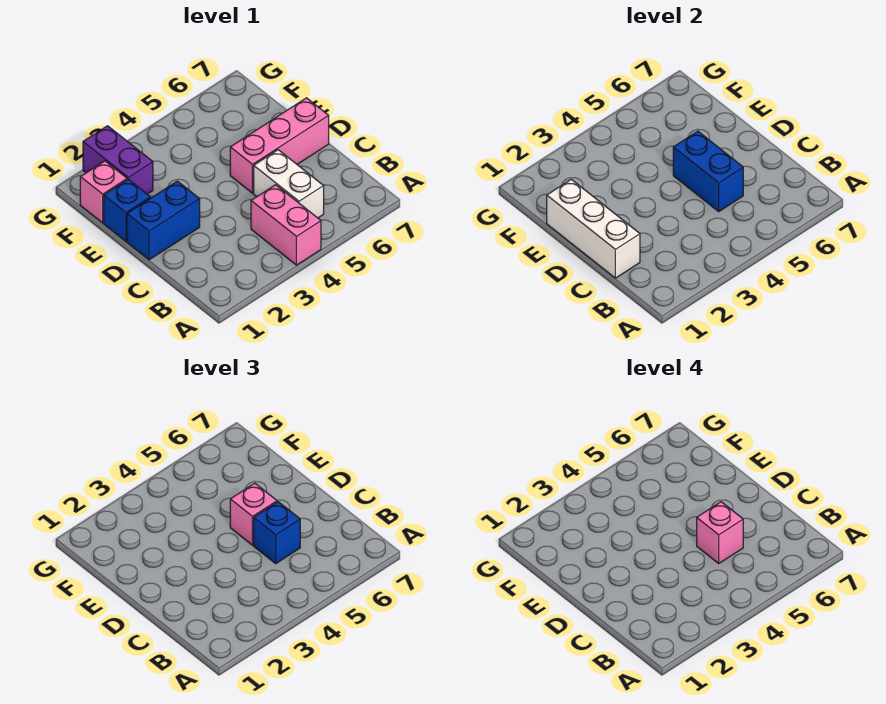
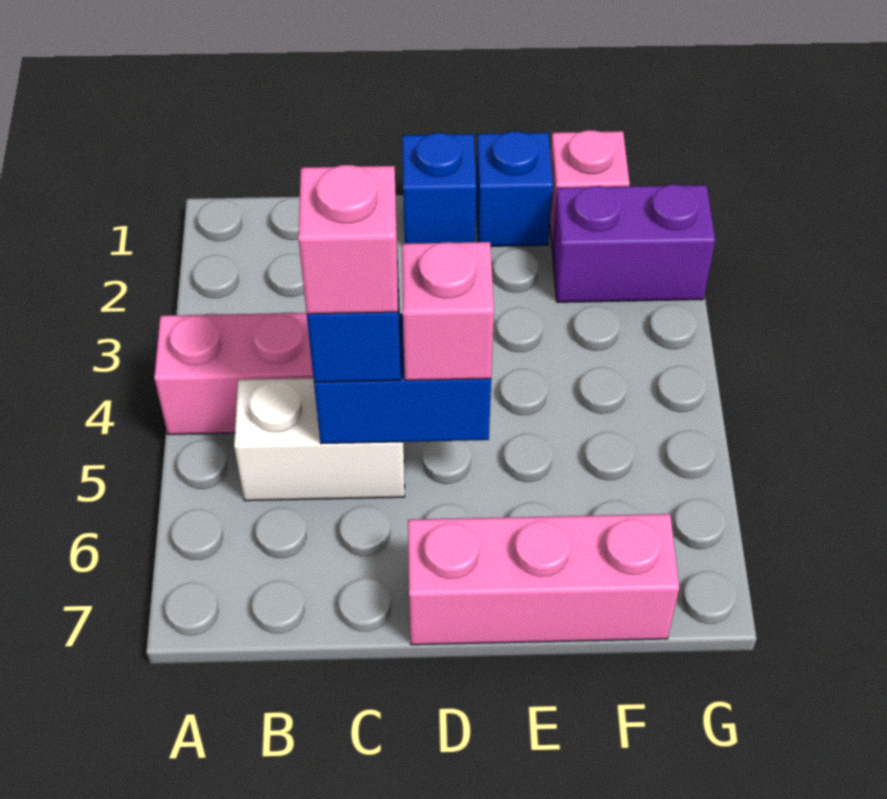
white 1x3 brick [547,179,640,278] -> none
blue 1x2 brick [127,181,200,260] -> blue 1x1 brick [402,133,476,244]
pink 1x3 brick [230,98,329,193] -> pink 1x3 brick turned to [408,514,679,645]

